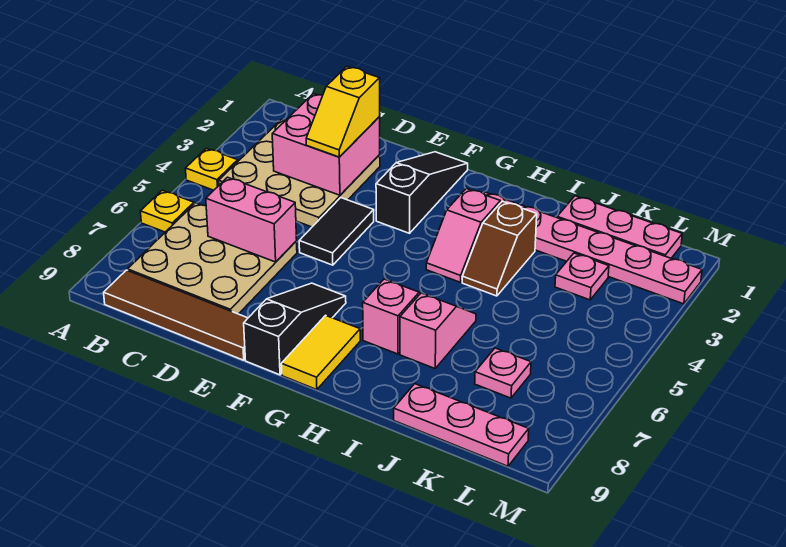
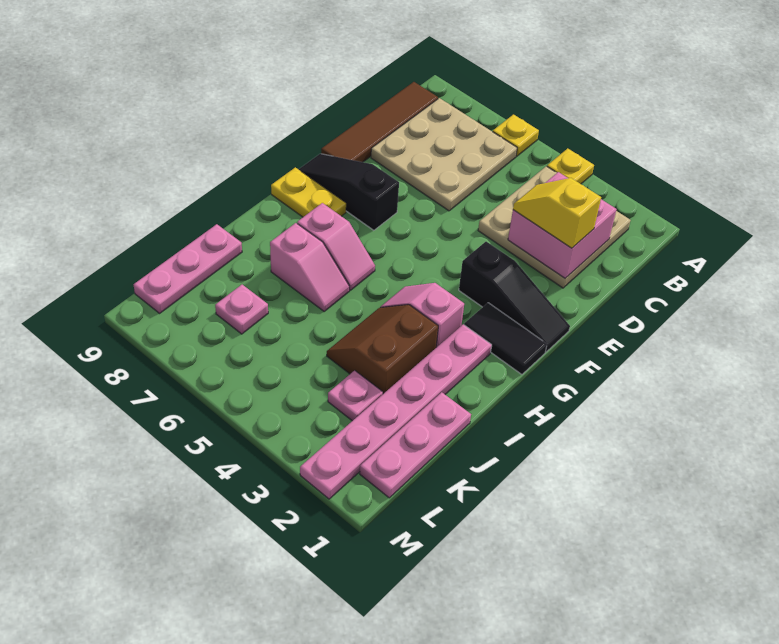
pink 1x2 brick [206,177,297,262] -> none
black 1x2 tile [299,198,374,265] -> black 1x2 tile moved to [464,303,547,374]
black 1x3 slope [244,283,346,375] -> black 1x3 slope turned to [299,154,399,230]
yellow 1x2 tile [281,315,360,390] -> yellow 1x2 plate [271,167,346,217]
brown 1x2 slope [462,201,537,296] -> brown 2x2 slope [327,305,438,394]

